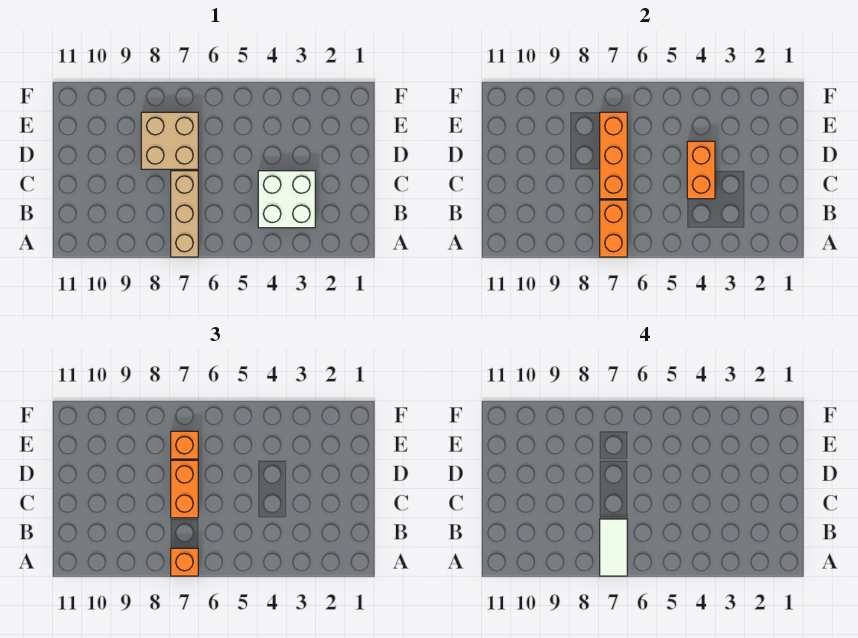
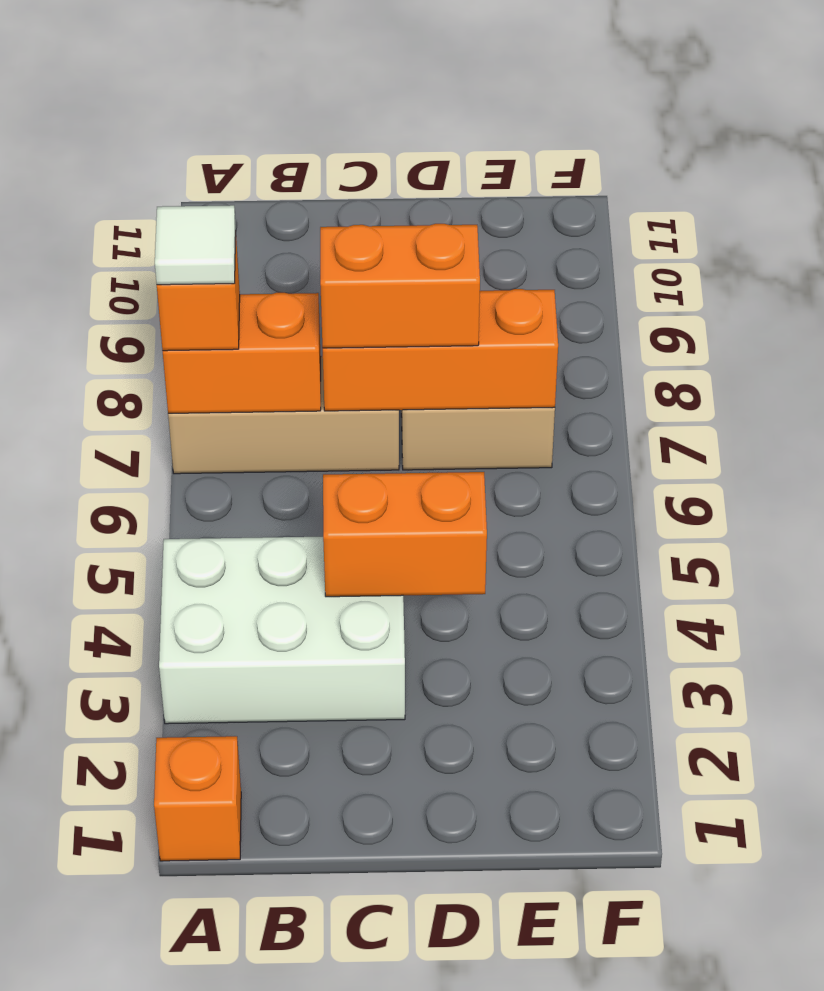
white 1x2 tile [600,519,627,576] -> white 1x1 tile [155,205,236,285]
white 2x2 brick [258,171,315,228] -> white 2x3 brick [159,537,405,724]
orange 1x1 brick [171,431,198,459] -> orange 1x1 brick moved to [154,736,241,861]

